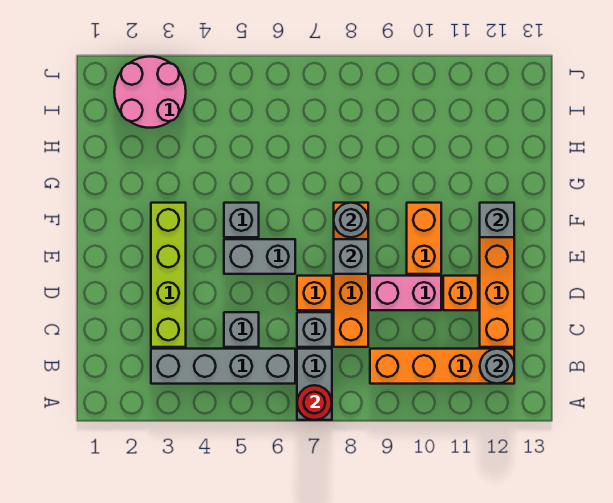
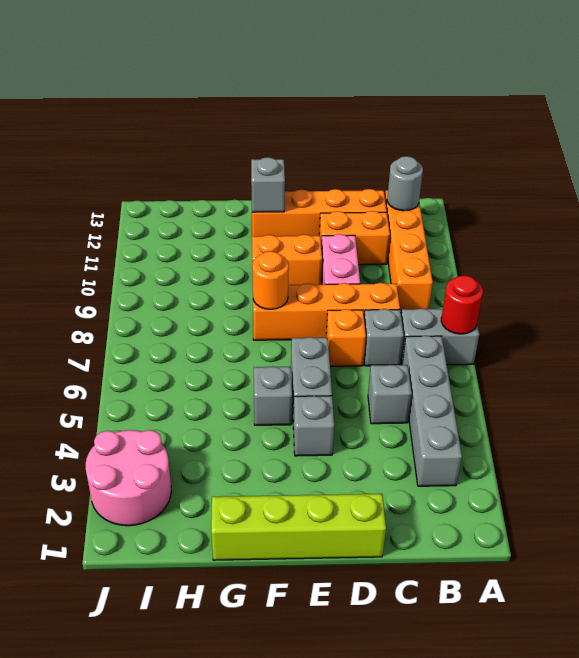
lime 1x4 brick [151,203,186,347] -> lime 1x4 brick moved to [211,494,386,560]
orange 1x1 brick [443,276,478,310] -> orange 1x2 brick [319,211,390,265]
grey 1x1 brick [334,239,368,274] -> grey 1x1 brick moved to [293,396,334,456]
grey 1x1 round brick [334,203,368,237] -> orange 1x1 round brick [252,251,289,309]

